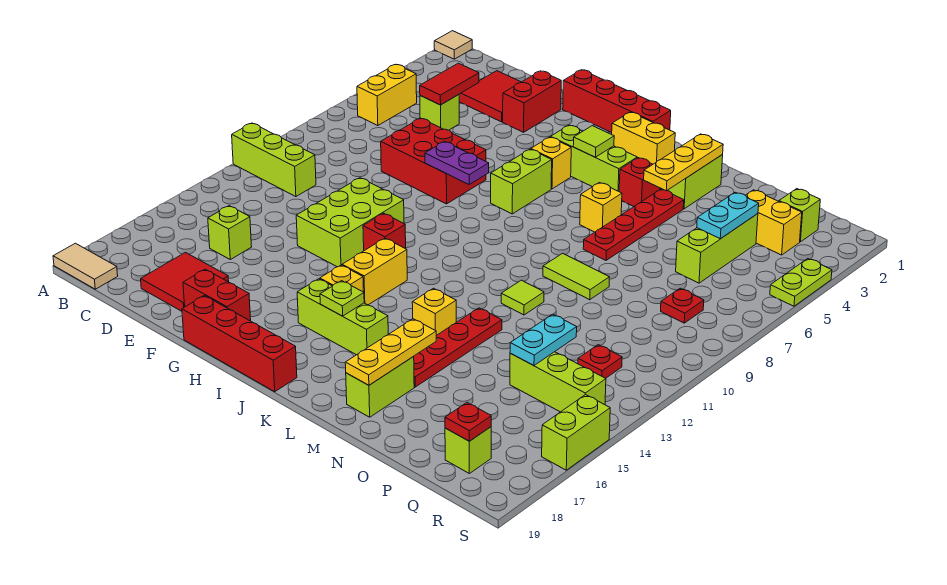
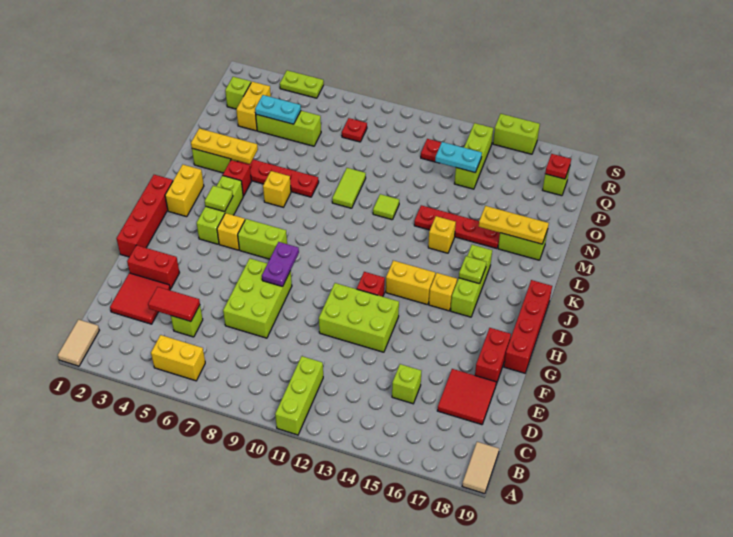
tan 1x1 tile [434,31,472,59] -> tan 1x2 tile [58,320,99,366]
red 2x3 brick [381,118,486,204] -> lime 2x3 brick [223,258,292,338]

